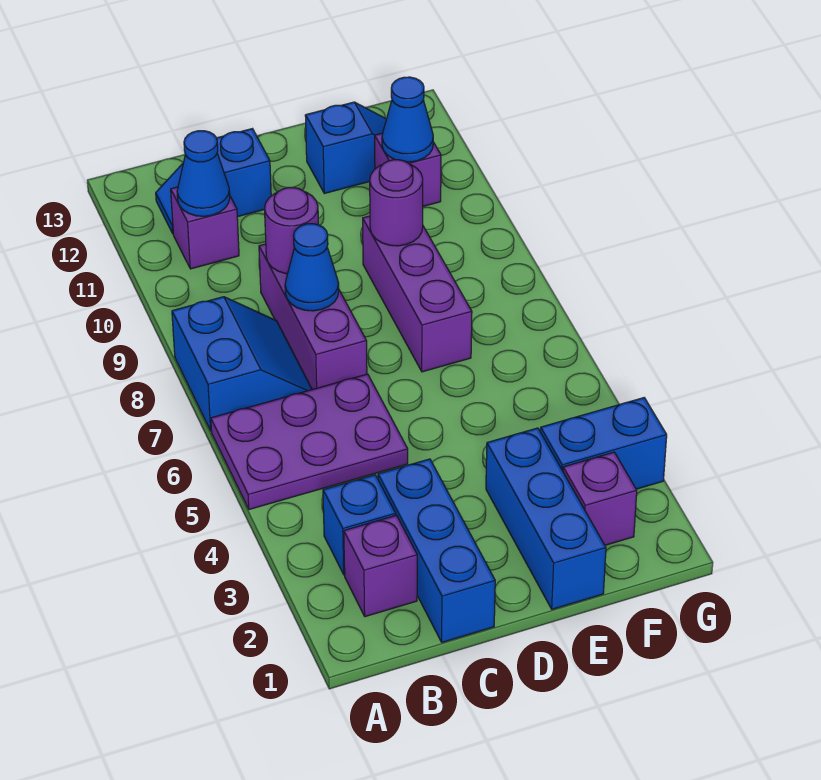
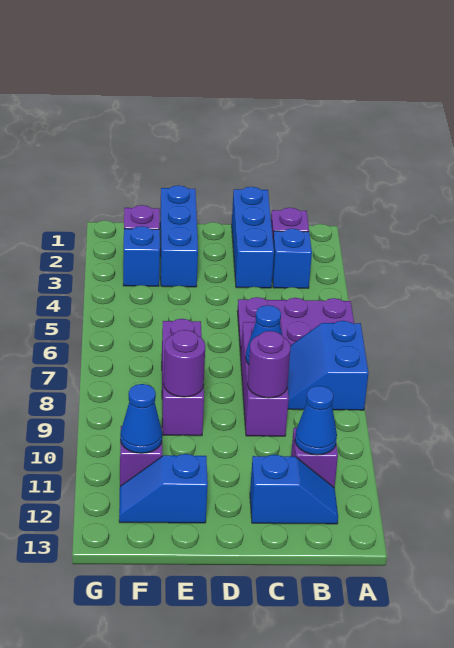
blue 1x2 brick [540,398,667,489] -> blue 1x1 brick [123,226,160,286]

